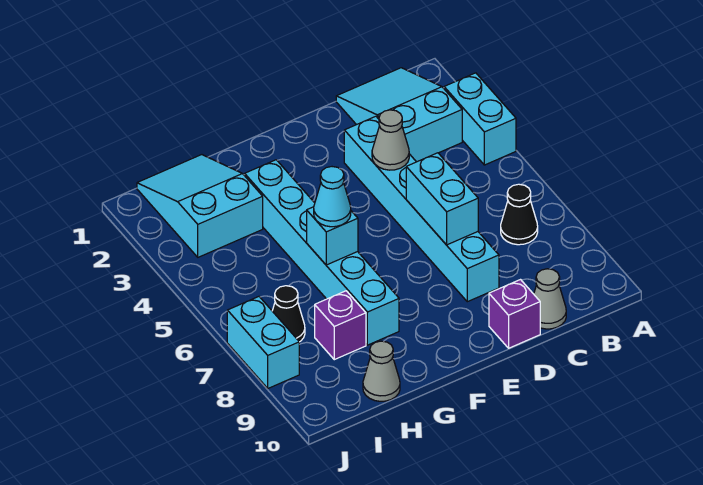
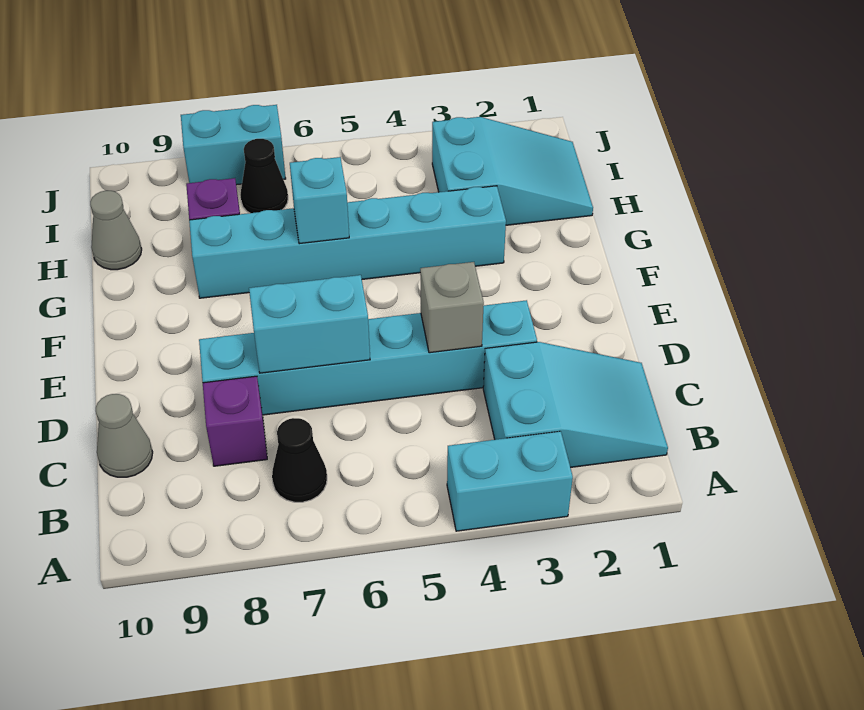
grey 1x1 cone [372,110,409,170] -> grey 1x1 brick [420,262,484,353]
purple 1x1 brick [489,280,540,348] -> purple 1x1 brick moved to [203,376,267,466]
cyan 1x1 cone [314,167,351,227] -> none

